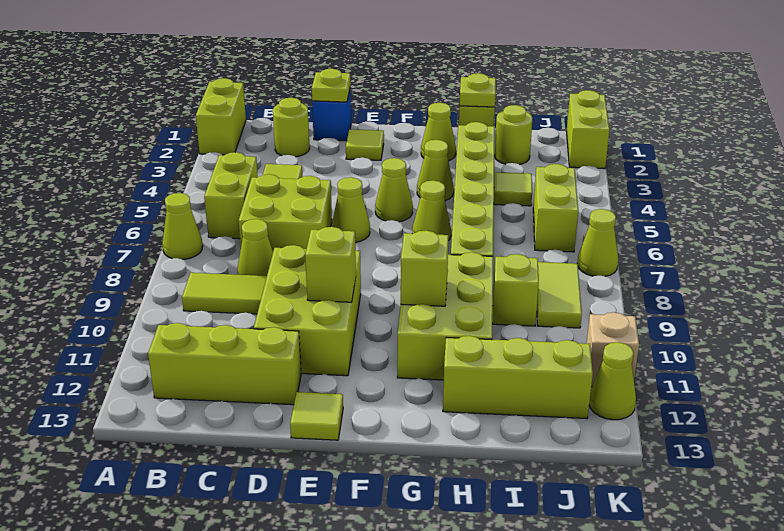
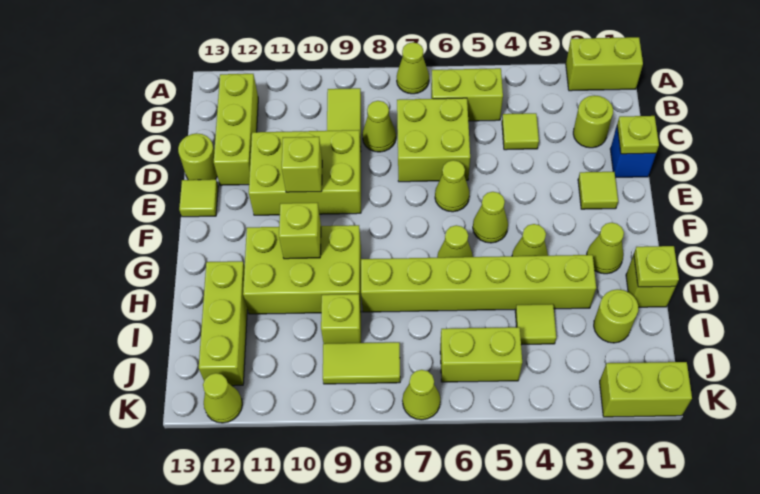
none -> lime 1x1 round brick [178,133,217,180]
tan 1x1 brick [587,312,639,387] -> none

